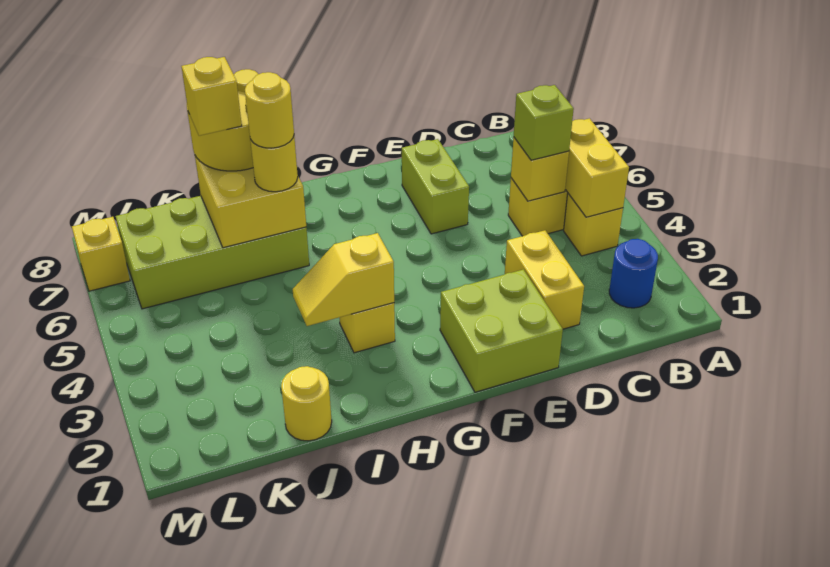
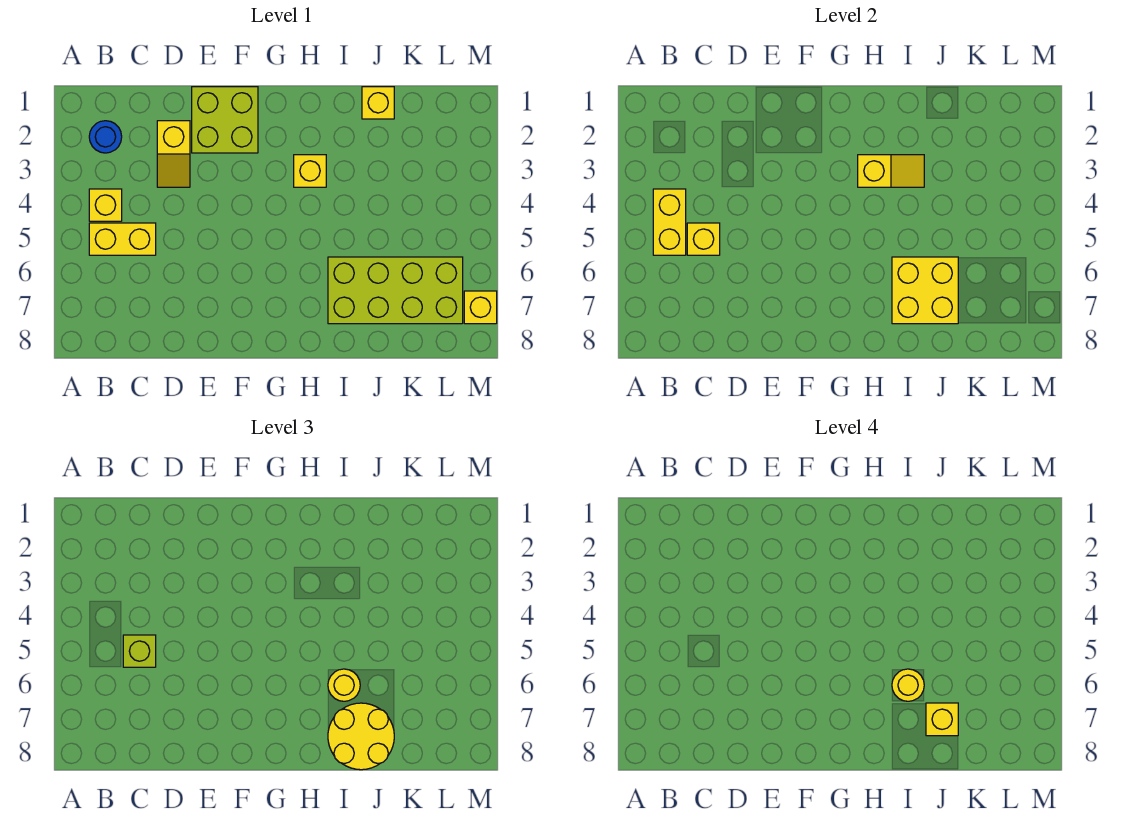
yellow 1x2 brick [505,230,584,329] -> yellow 1x2 slope [157,121,190,187]
lime 1x2 brick [402,139,469,234] -> none
yellow 1x1 round brick [281,366,332,441] -> yellow 1x1 brick [362,87,394,119]

